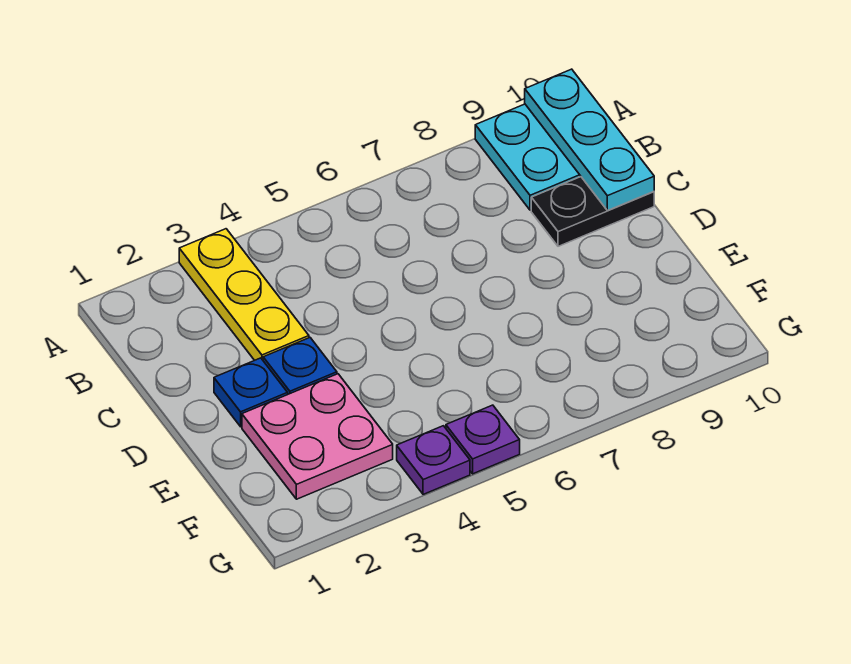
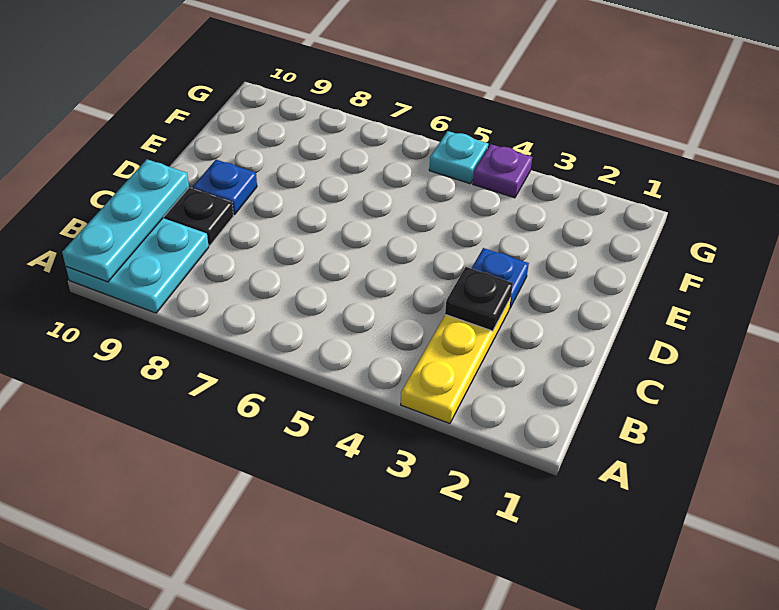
none -> black 1x1 plate [445,267,513,331]
blue 1x1 plate [214,358,288,427] -> blue 1x1 plate moved to [193,160,257,215]
pink 2x2 plate [242,374,393,499] -> none
purple 1x1 plate [446,405,520,474] -> cyan 1x1 plate [429,131,488,184]

